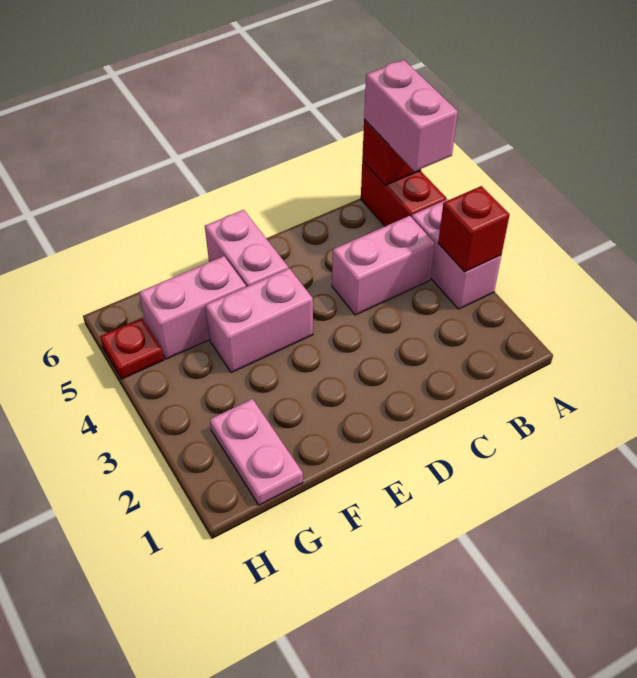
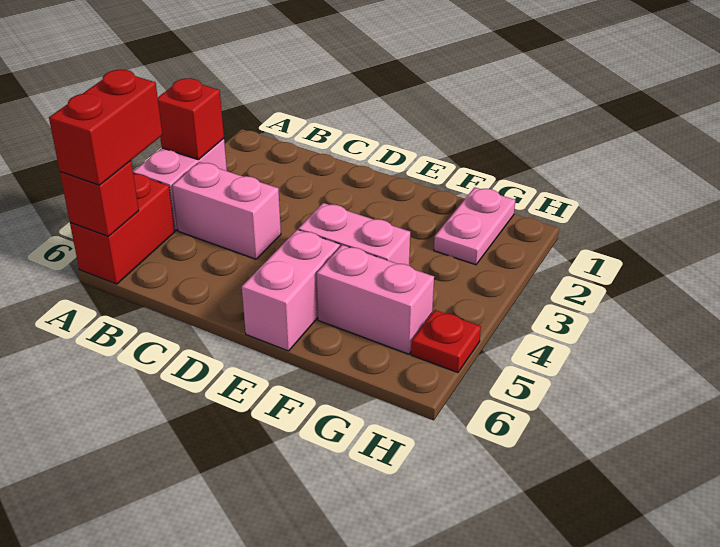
pink 1x2 brick [364,60,458,171] -> red 1x2 brick [49,70,162,185]

